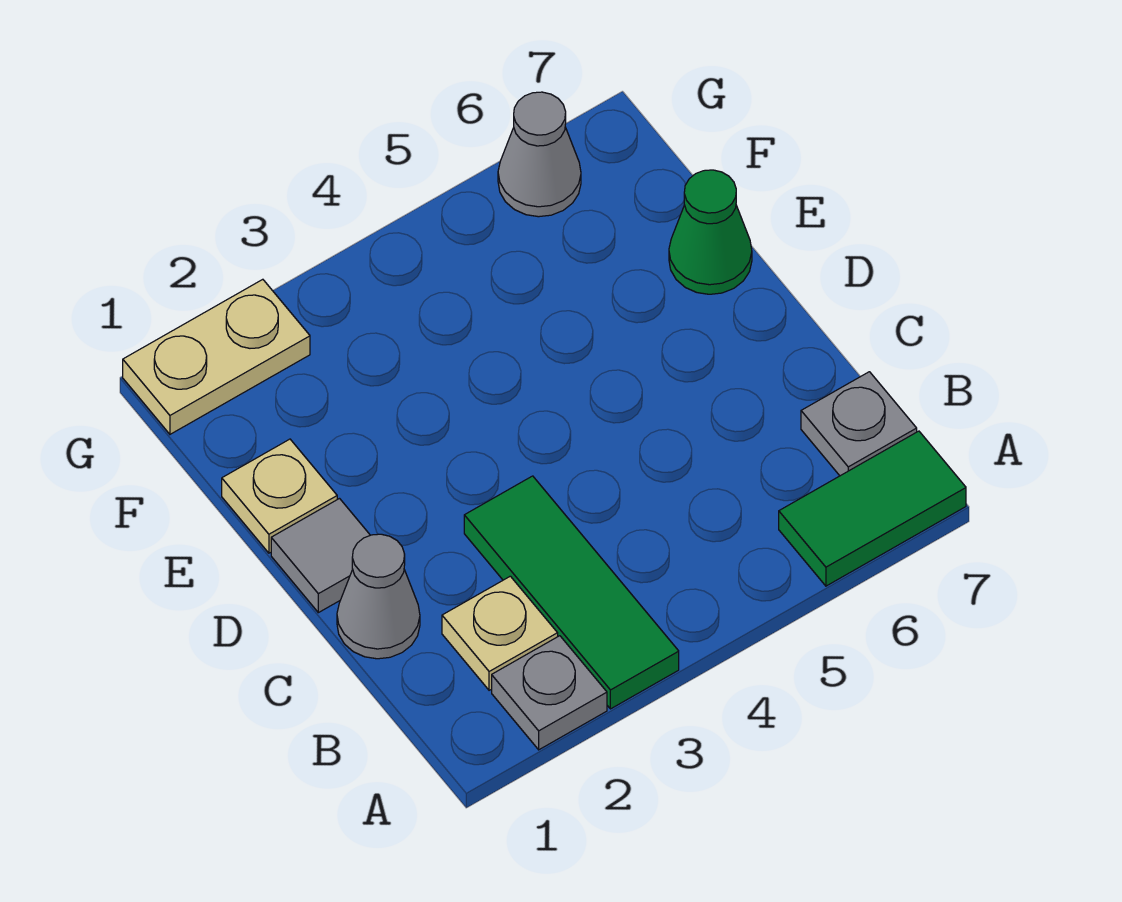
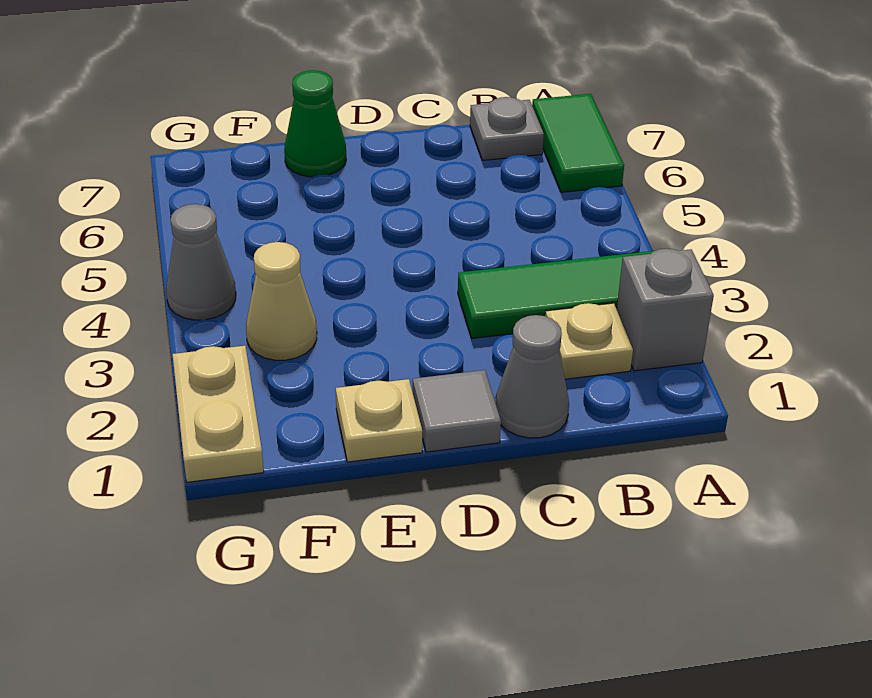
grey 1x1 plate [492,636,607,750] -> grey 1x1 brick [617,249,714,371]
none -> tan 1x1 cone [246,242,317,360]
grey 1x1 cone [498,92,581,217] -> grey 1x1 cone moved to [166,204,236,320]

